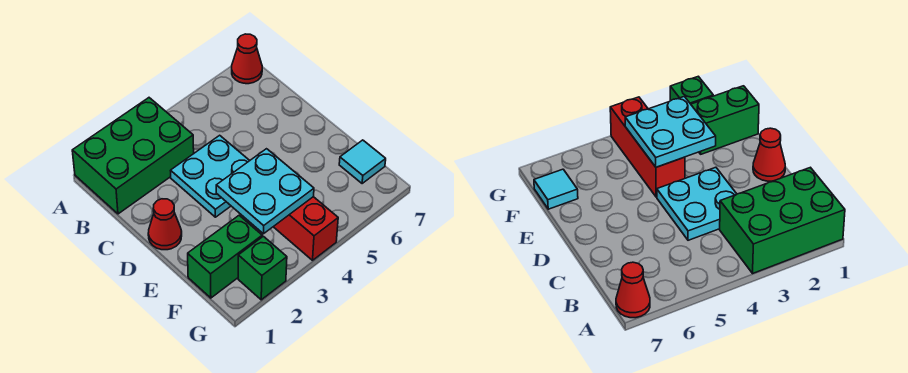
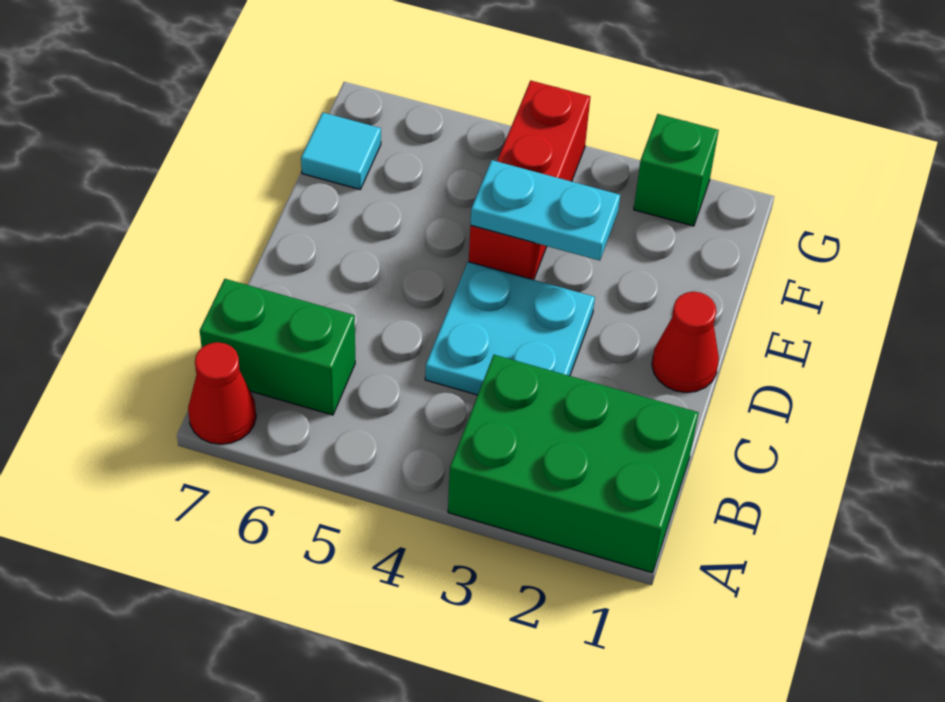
cyan 2x2 plate [216,149,314,234] -> cyan 1x2 plate [471,160,620,261]
green 1x2 brick [188,215,262,298] -> green 1x2 brick moved to [200,279,355,415]

